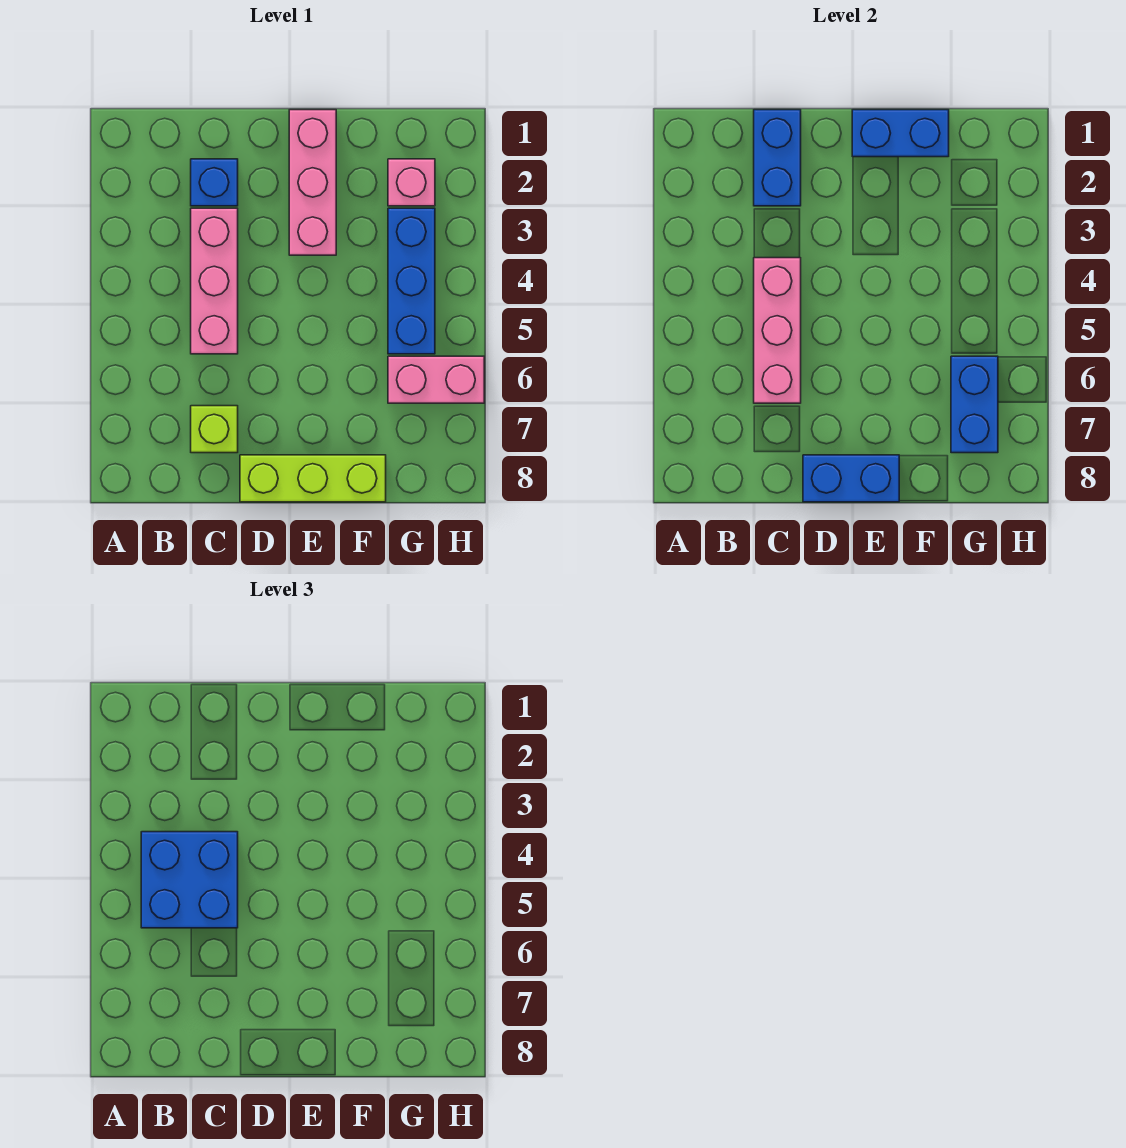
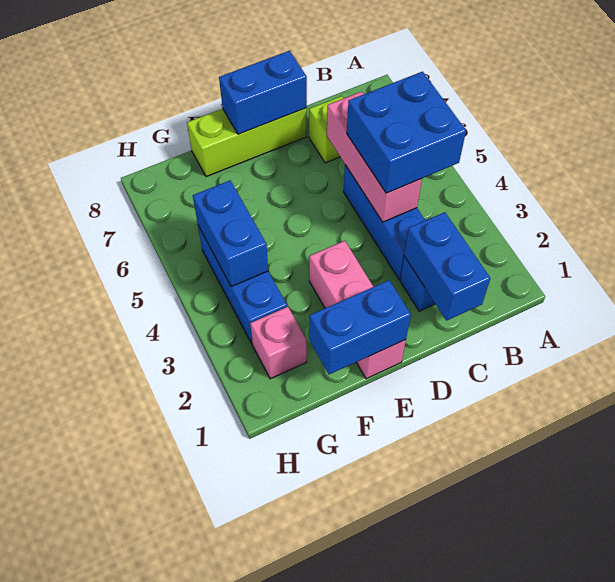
pink 1x3 brick [191,208,238,354] -> blue 1x3 brick [343,165,425,279]
pink 1x2 brick [388,356,484,403] -> none
blue 1x2 brick [951,356,998,453] -> blue 1x2 brick moved to [193,181,268,287]

